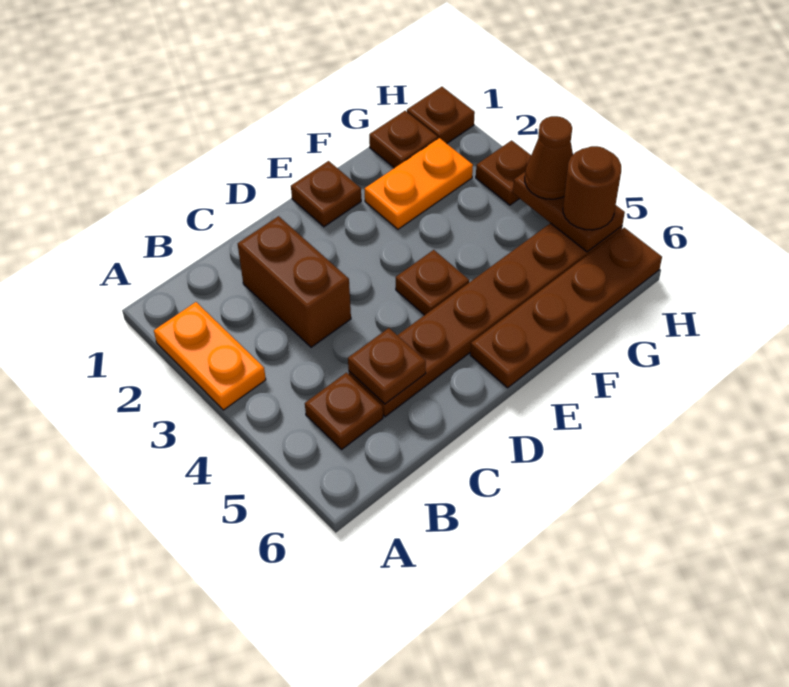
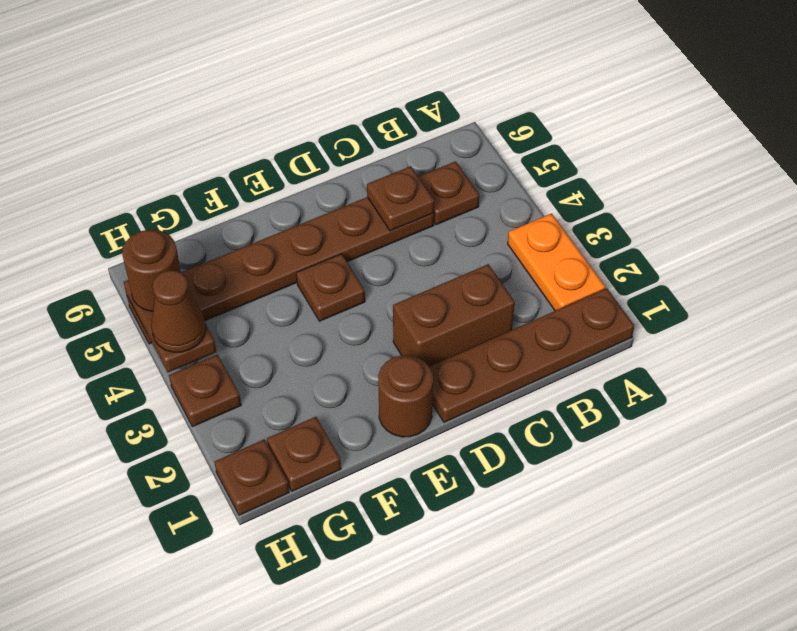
brown 1x2 brick [238,216,351,347] -> brown 1x2 brick turned to [393,264,515,366]
brown 1x1 plate [291,161,361,227] -> brown 1x1 round brick [378,355,433,437]
brown 1x4 plate [470,228,662,388] -> brown 1x4 plate moved to [429,288,634,422]
orange 1x2 plate [365,138,473,229] -> none

